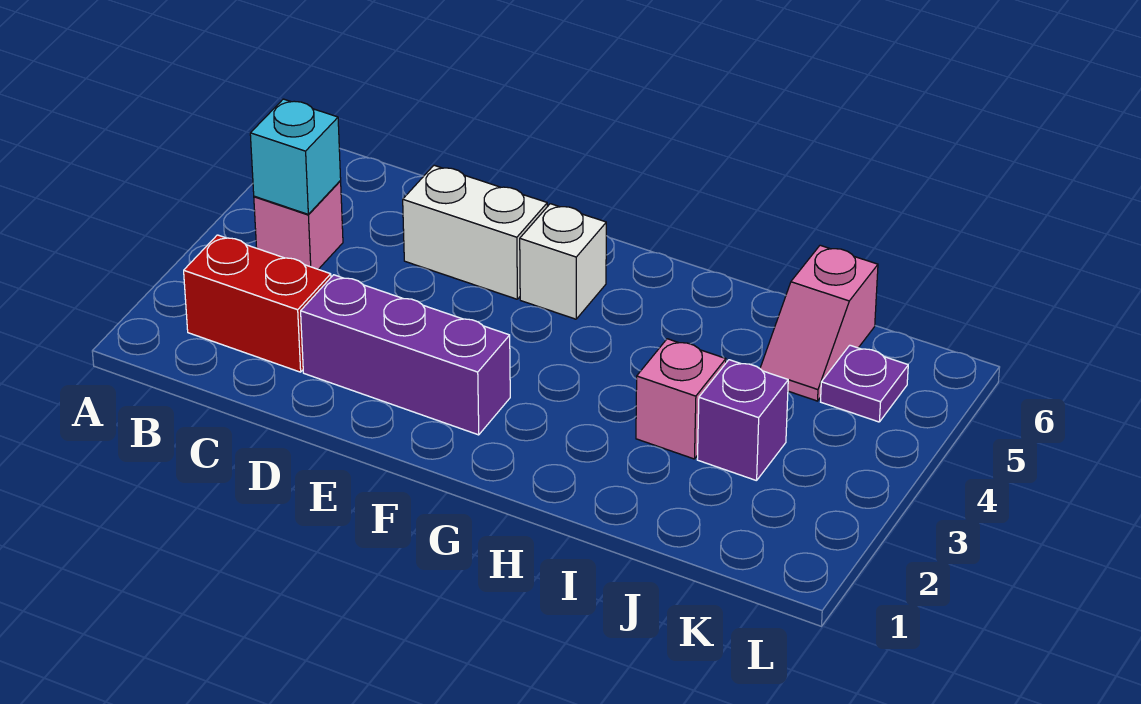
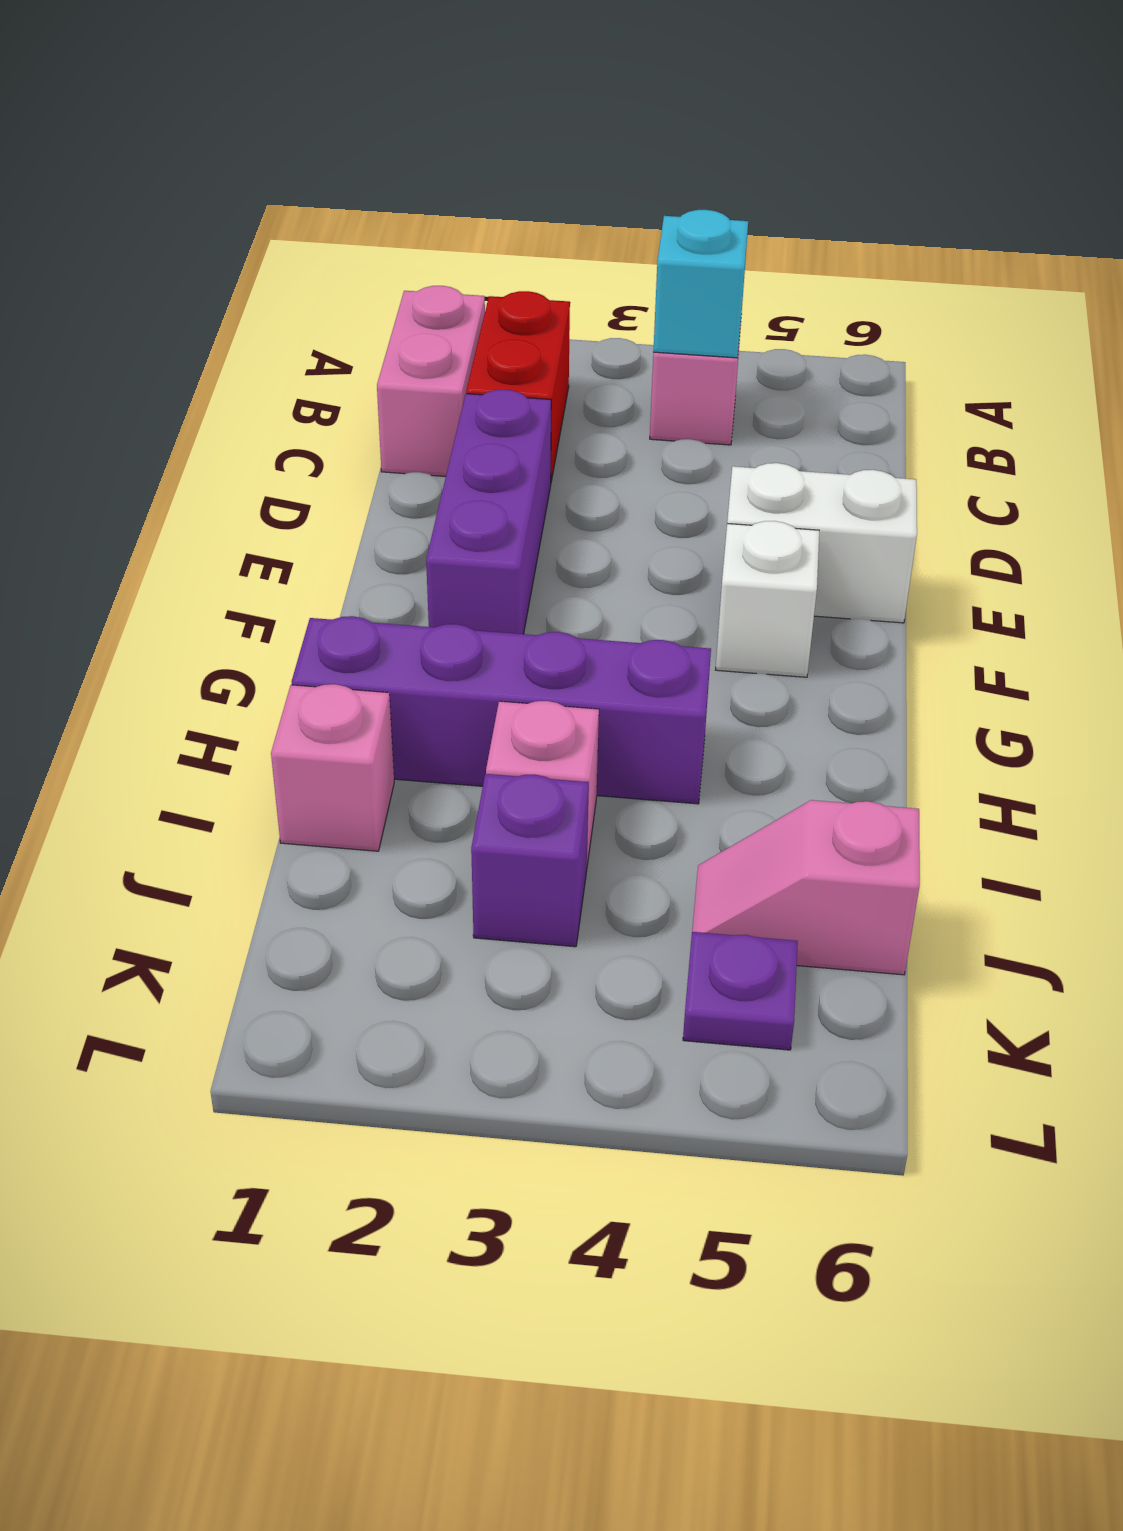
none -> pink 1x2 brick [377,286,485,476]
white 1x2 brick [403,165,547,299] -> white 1x2 brick turned to [727,463,917,623]
none -> purple 1x4 brick [292,616,711,804]
none -> pink 1x1 brick [271,684,394,851]

